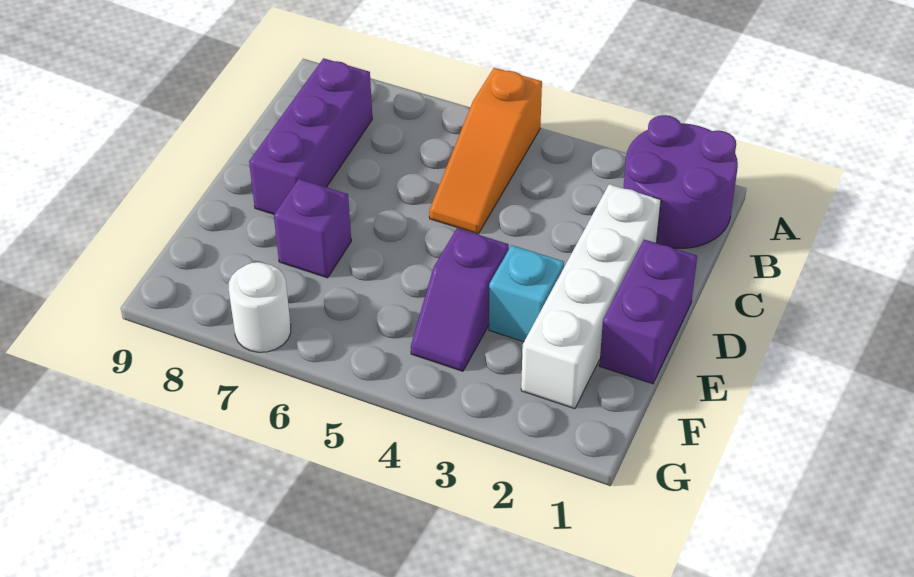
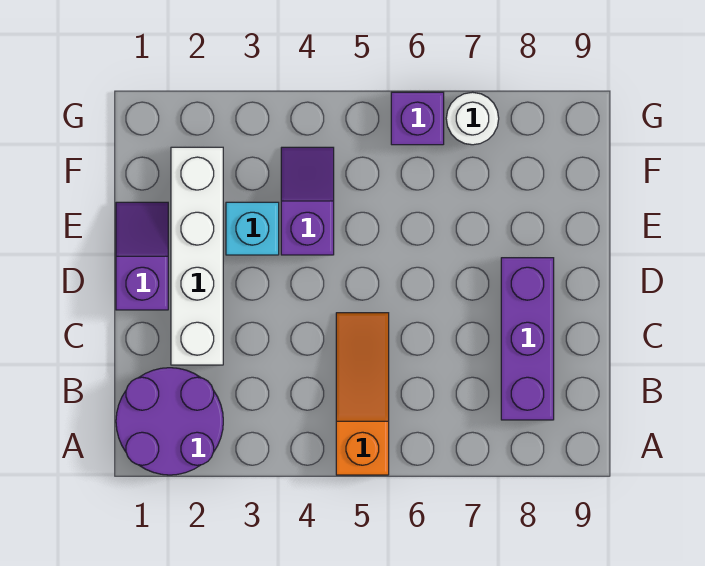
purple 1x2 brick [599,240,697,384] -> purple 1x2 slope [116,202,168,310]
purple 1x1 brick [274,179,351,278] -> purple 1x1 brick moved to [391,92,444,145]

